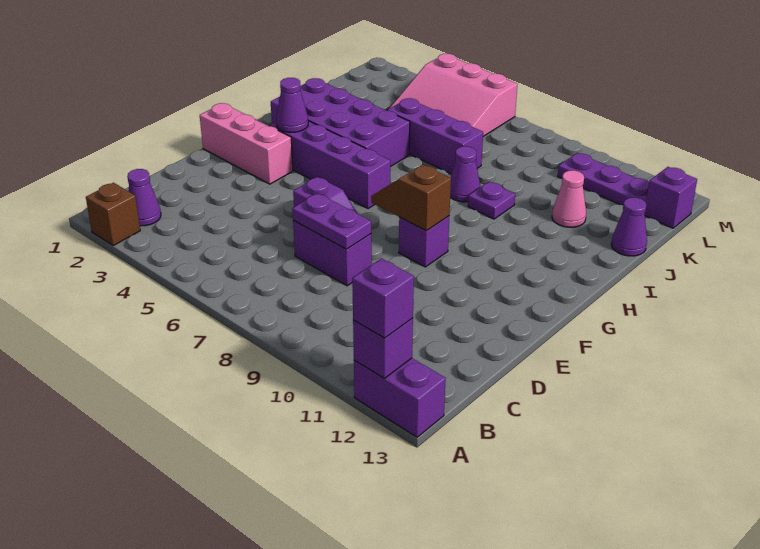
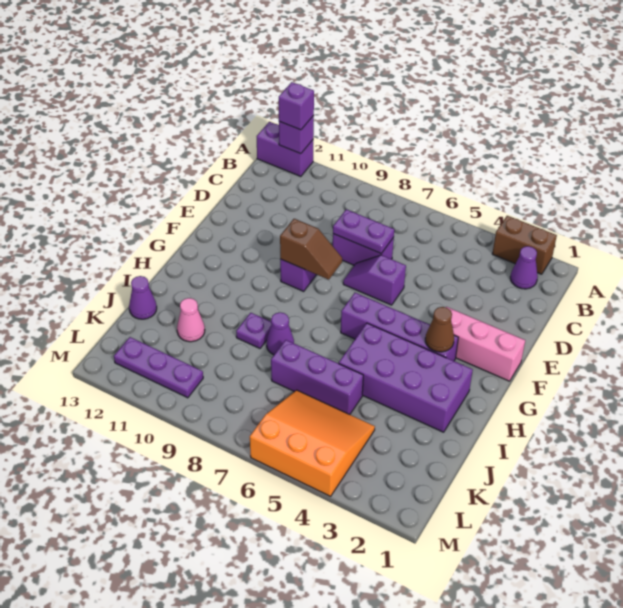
brown 1x1 brick [86,183,140,245] -> brown 1x2 brick [492,216,557,274]
purple 1x1 cone [276,78,308,133] -> brown 1x1 cone [425,307,454,352]
pink 3x3 slope [389,54,518,136] -> orange 3x3 slope [250,390,375,496]
purple 1x1 brick [645,167,697,228] -> none

